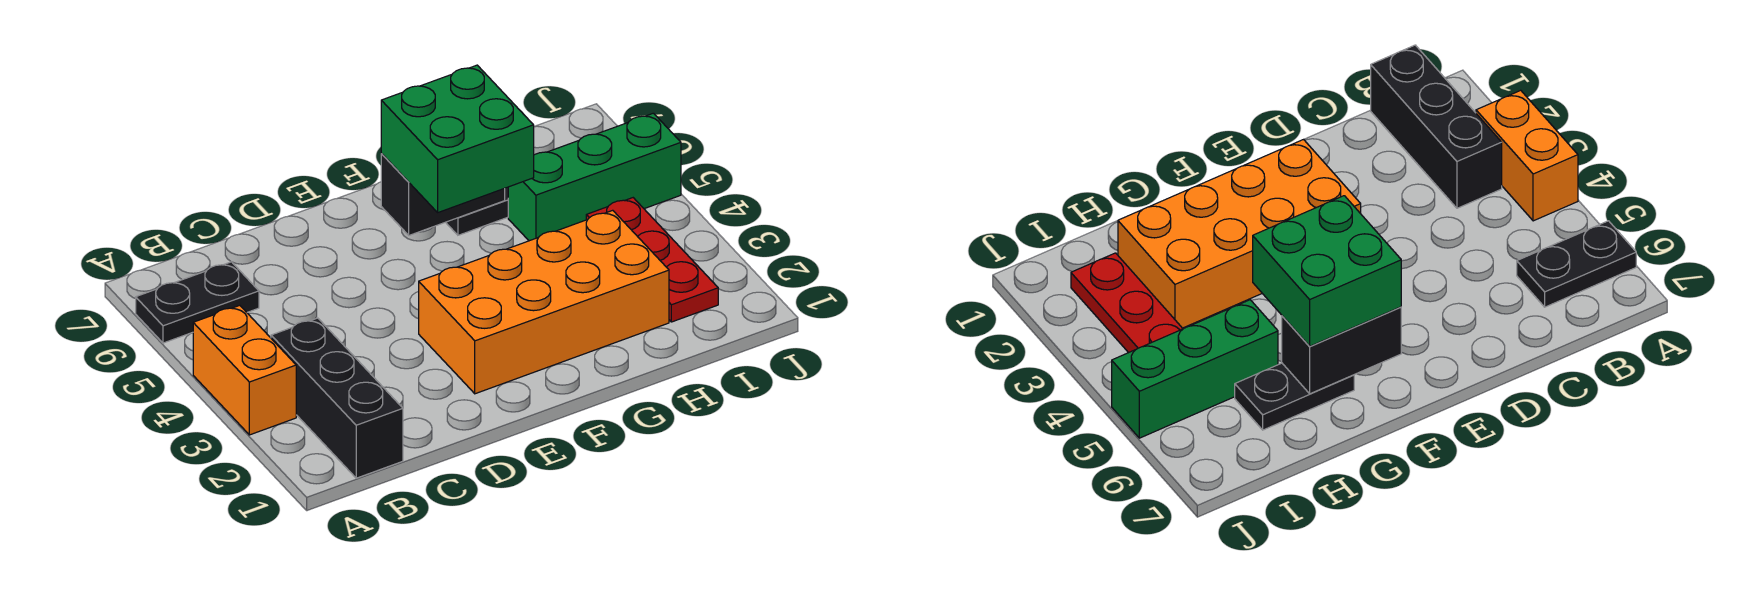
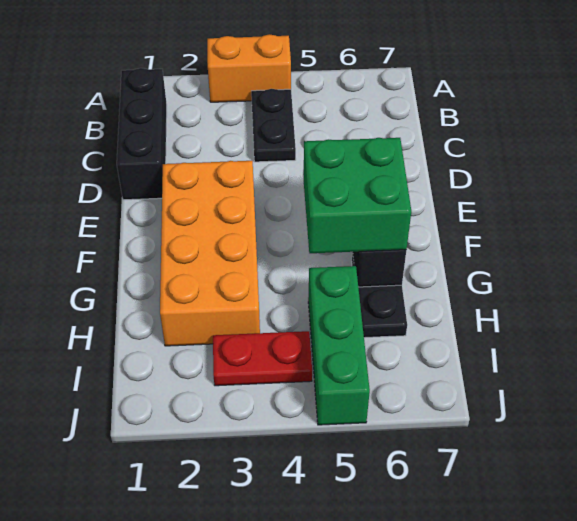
black 1x2 plate [136,262,259,343] -> black 1x2 plate moved to [251,89,296,162]
black 1x3 brick [271,318,403,478] -> black 1x3 brick turned to [117,68,167,200]
red 1x3 plate [586,198,718,322] -> red 1x2 plate [213,331,312,386]

